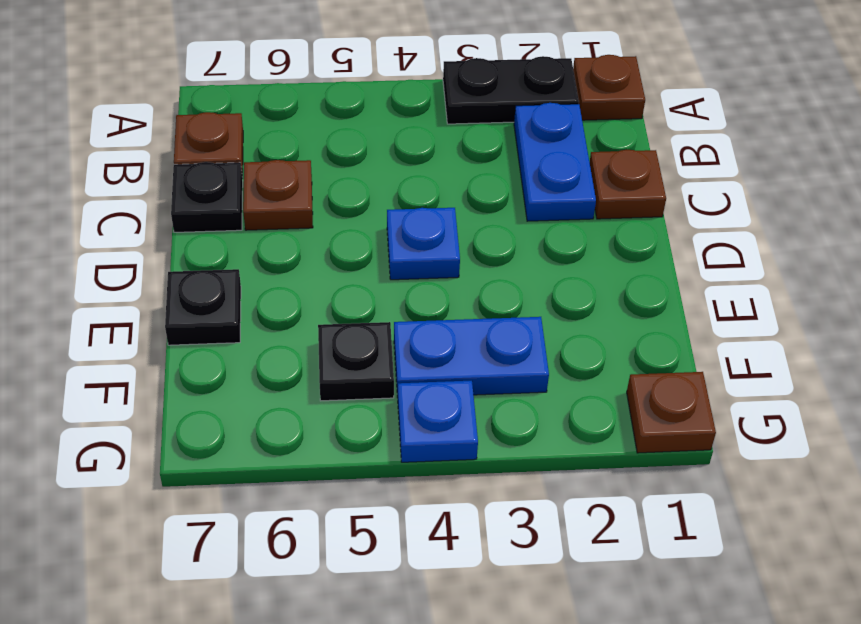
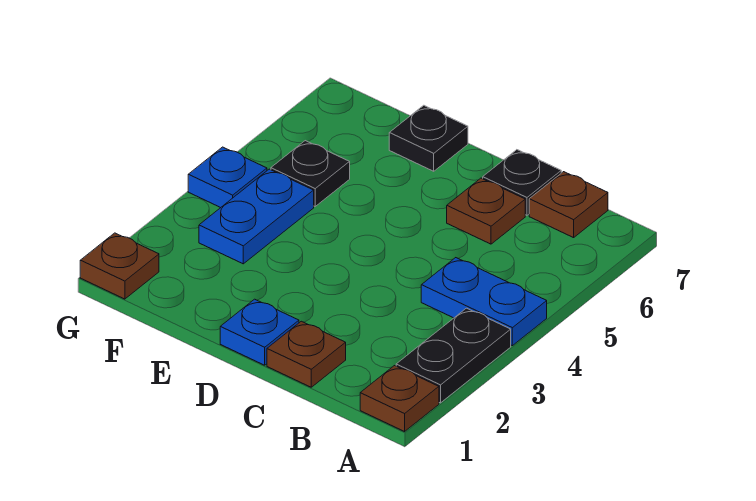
blue 1x2 plate [514,103,596,221] -> blue 1x2 plate moved to [421,258,547,346]
blue 1x1 plate [387,208,460,280] -> blue 1x1 plate moved to [220,299,299,365]

